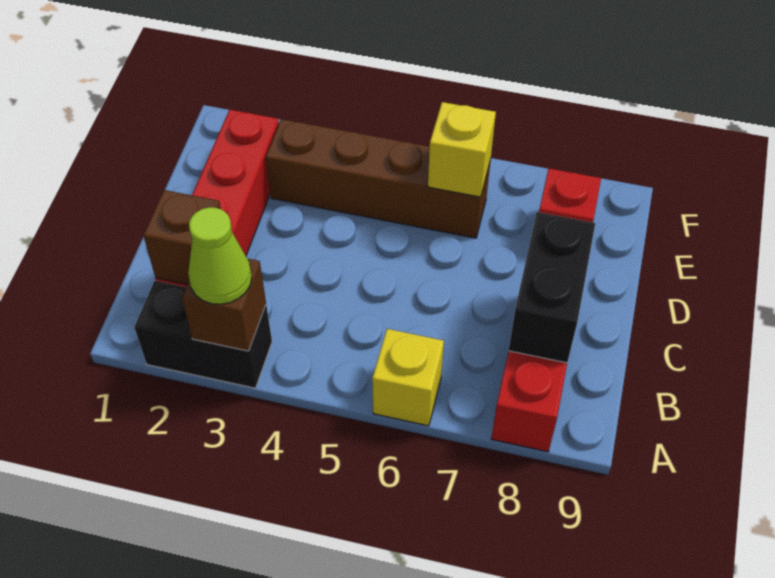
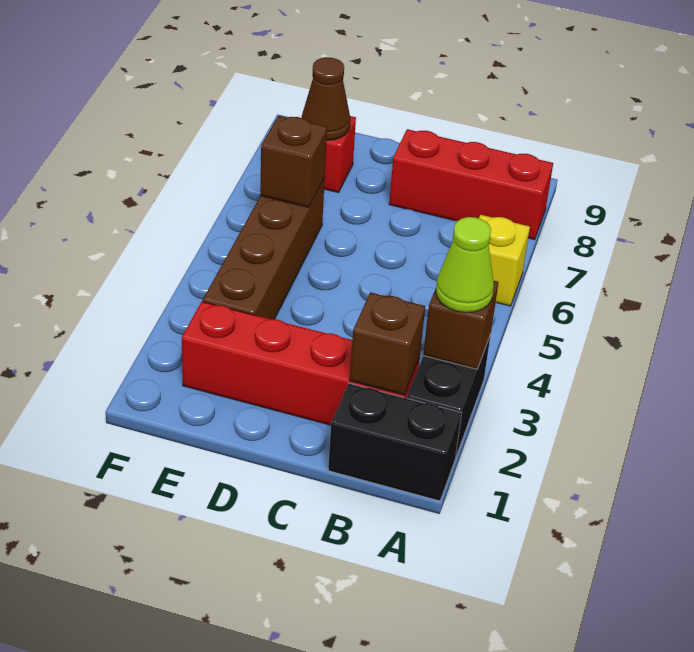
black 1x2 brick [509,212,595,363] -> black 1x2 brick moved to [328,383,461,501]
yellow 1x1 brick [428,102,496,197] -> brown 1x1 brick [260,116,327,207]
none -> brown 1x1 cone [302,57,350,140]

